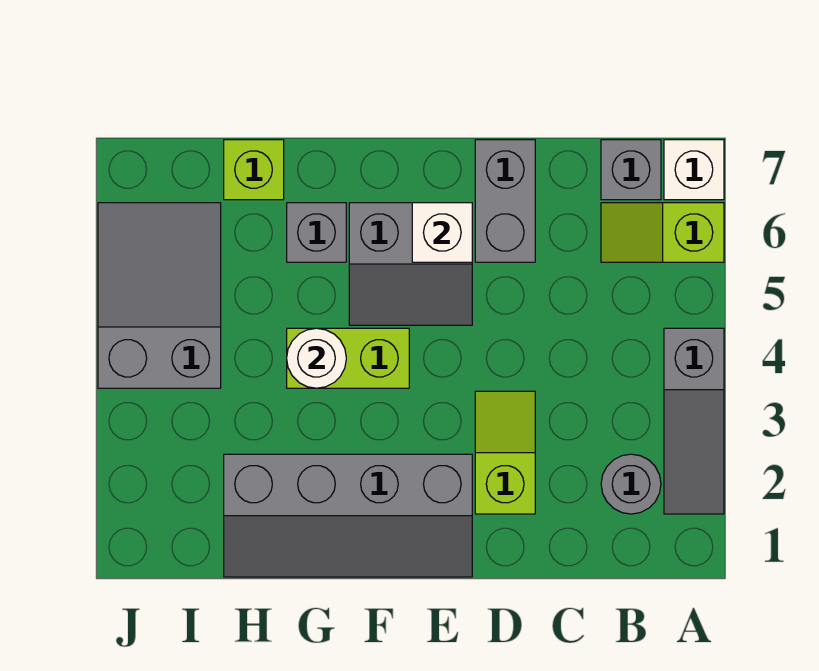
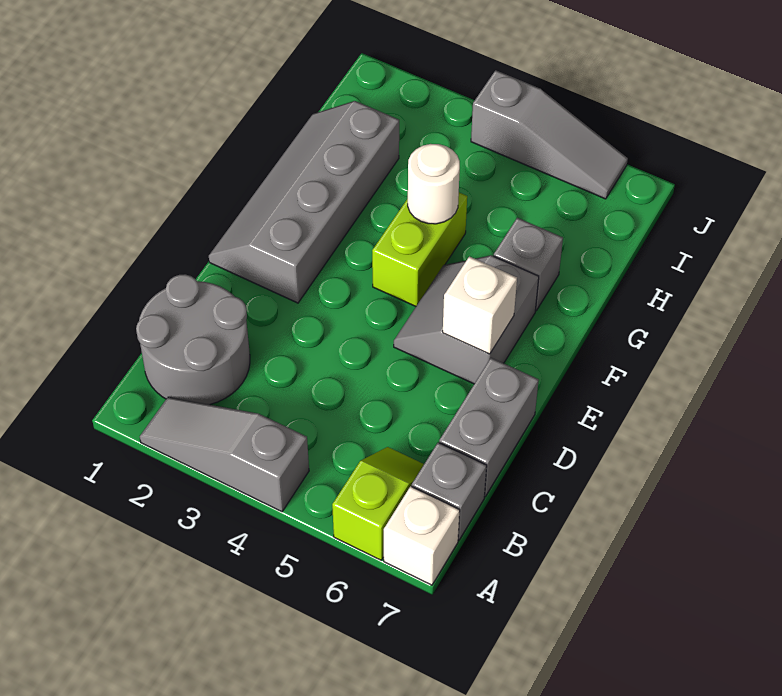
grey 1x1 round brick [601,454,661,514] -> grey 2x2 round brick [136,274,250,405]
lime 1x2 slope [475,391,535,514] -> none
grey 1x2 brick [475,140,535,262] -> grey 1x2 brick turned to [439,358,539,496]
lime 1x1 brick [224,140,284,200] -> none
grey 2x3 slope [98,203,221,388] -> grey 1x3 slope [471,70,628,199]

